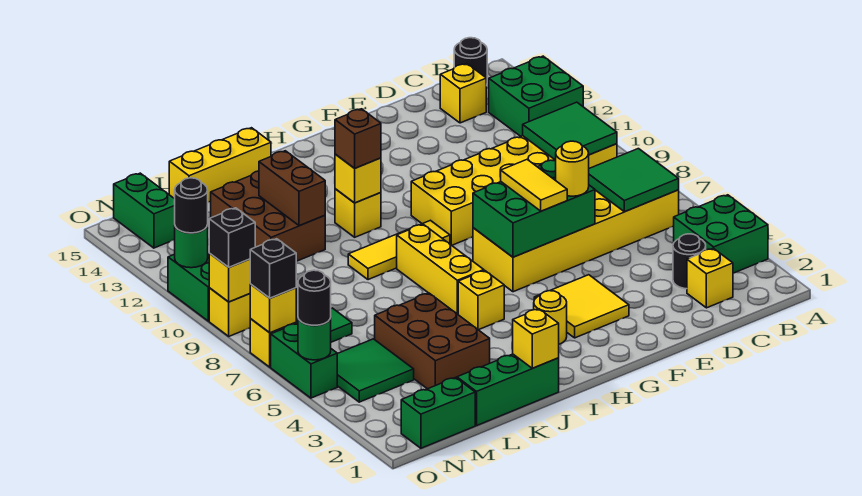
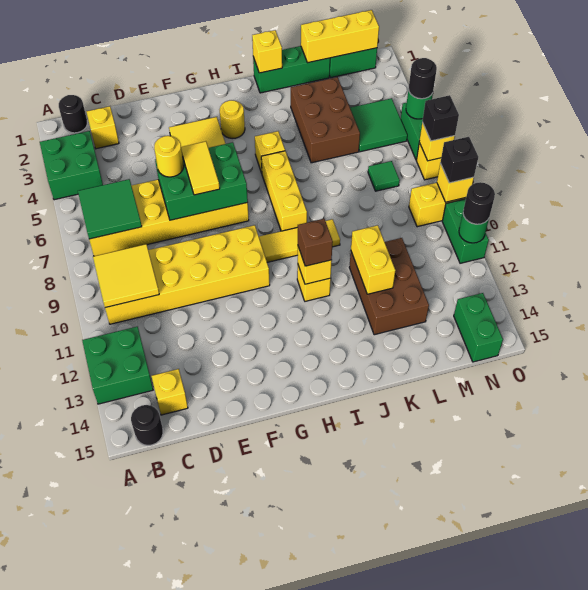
green 2x2 tile [523,102,617,160] -> yellow 2x2 tile [93,244,159,308]
black 1x1 round brick [673,234,706,289] -> black 1x1 round brick moved to [59,95,87,133]
yellow 1x3 brick [169,128,271,202] -> yellow 1x3 brick moved to [301,10,379,63]
brown 1x2 brick [259,151,325,226] -> yellow 1x2 brick [351,225,395,294]

